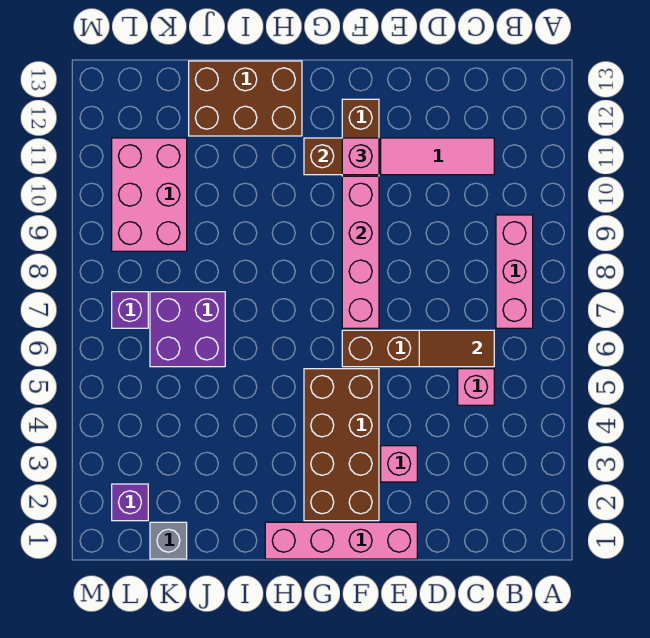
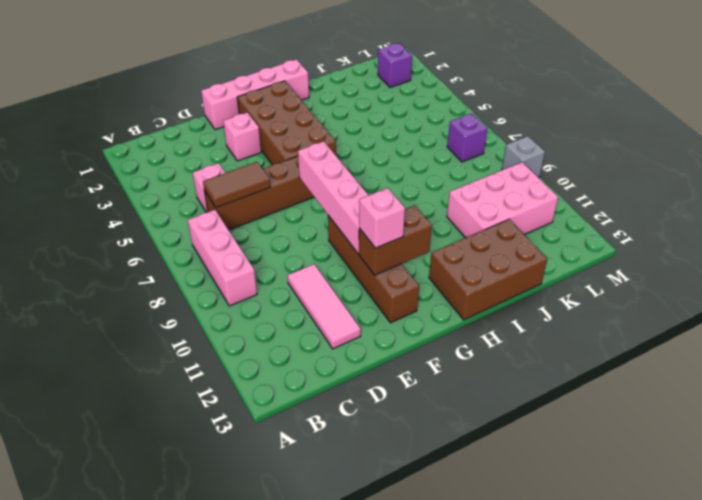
pink 1x3 tile [381,138,494,175] -> pink 1x3 tile turned to [287,264,361,349]
purple 2x2 brick [150,292,225,367] -> none
grey 1x1 brick [150,522,187,559] -> grey 1x1 brick moved to [502,136,545,178]
pink 2x3 brick [112,138,187,251] -> pink 2x3 brick turned to [447,162,558,238]

